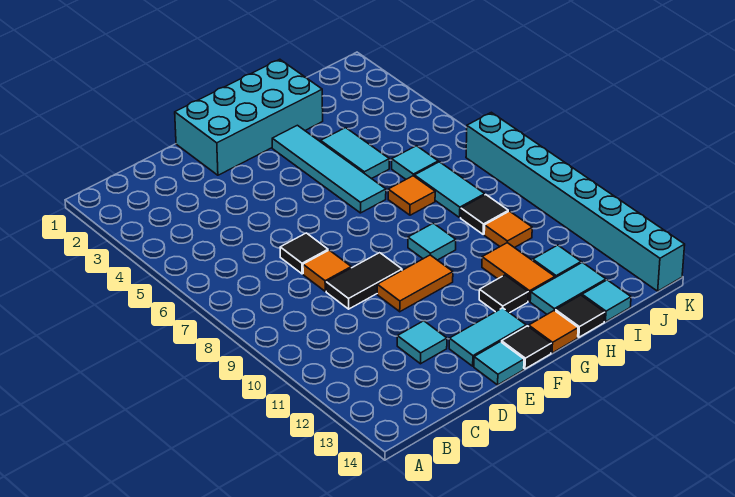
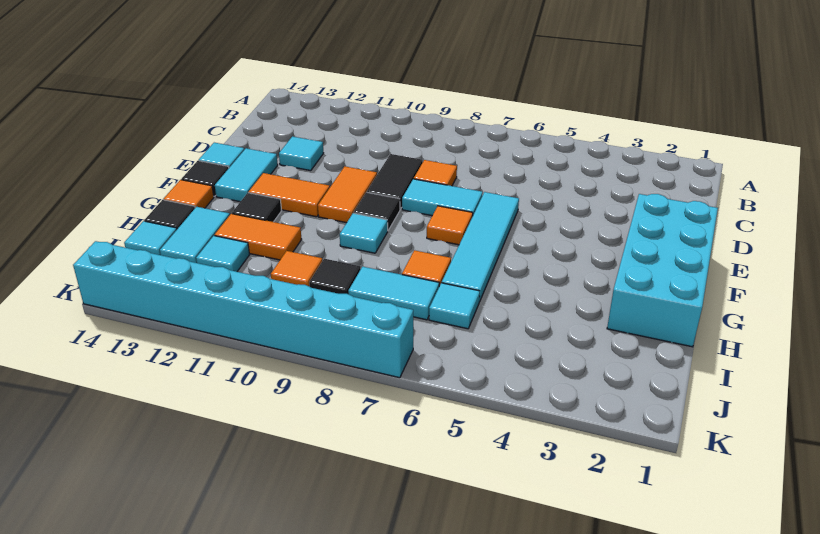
black 1x1 tile [280,233,328,274] -> black 1x1 tile moved to [354,192,400,230]
none -> orange 1x1 tile [427,206,473,245]
none -> orange 1x2 tile [248,173,330,217]
cyan 1x4 tile [272,125,386,213] -> cyan 1x4 tile turned to [442,192,519,302]
cyan 1x2 tile [321,128,389,179] -> cyan 1x2 tile moved to [402,179,483,217]

